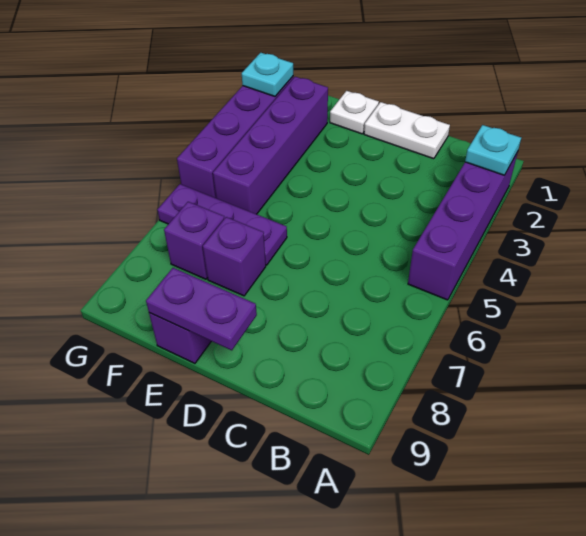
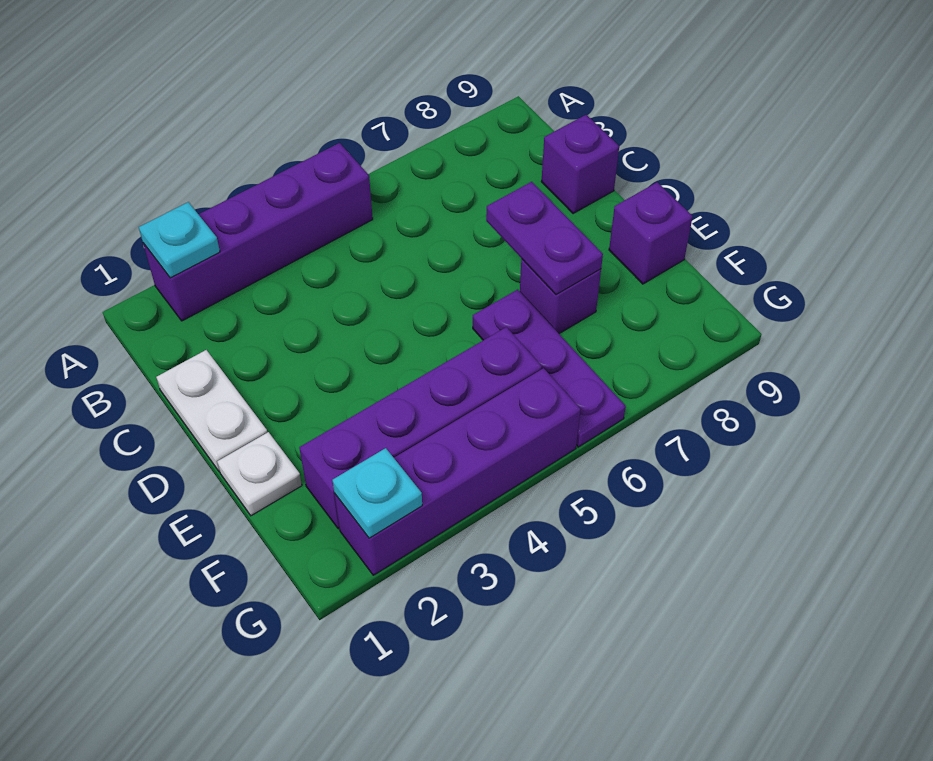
purple 1x2 plate [146,268,257,350] -> purple 1x2 plate moved to [486,182,603,295]
purple 1x1 brick [164,202,224,279] -> purple 1x1 brick moved to [541,115,619,214]

